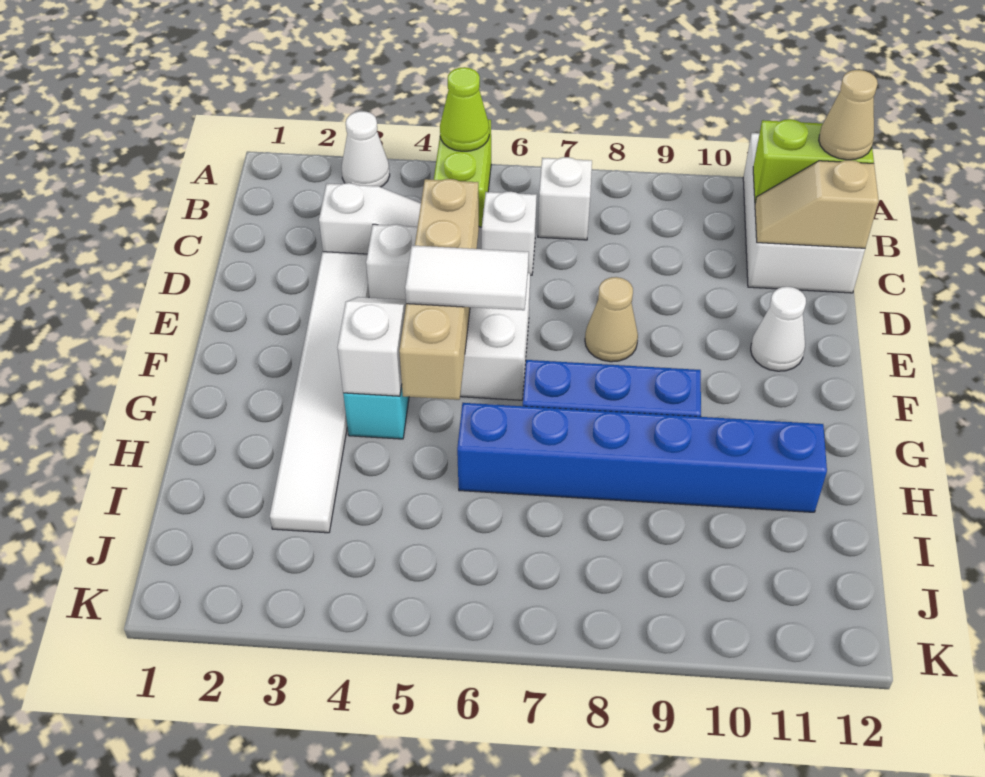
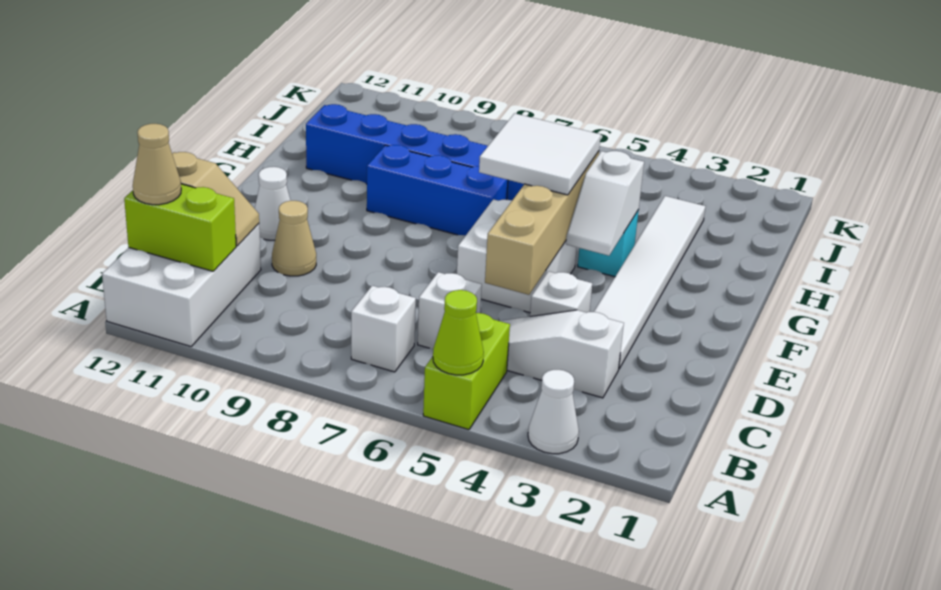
tan 1x1 cone [585,277,638,362] -> tan 1x1 cone moved to [272,201,316,276]
white 1x2 tile [405,245,529,310] -> white 2x2 tile [479,113,601,195]

